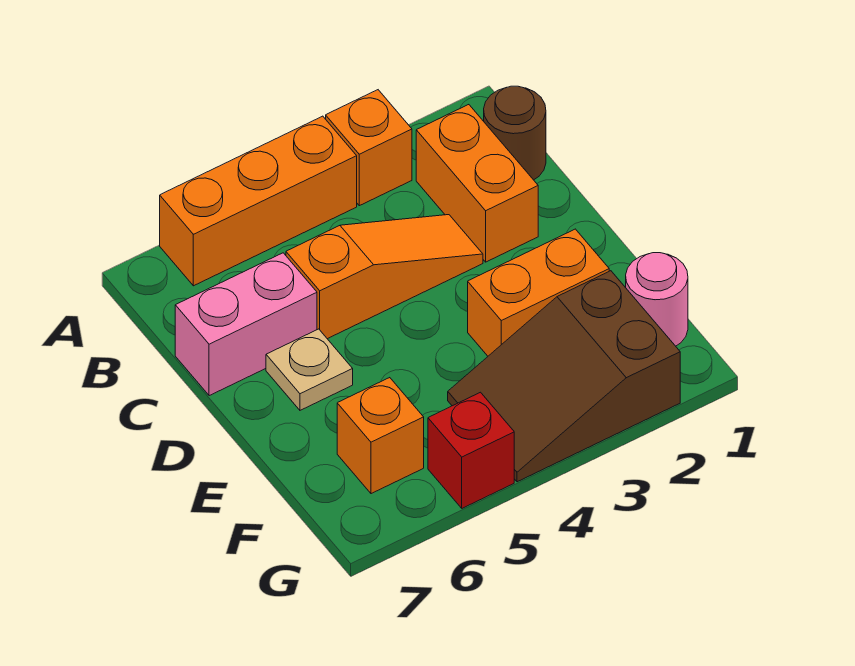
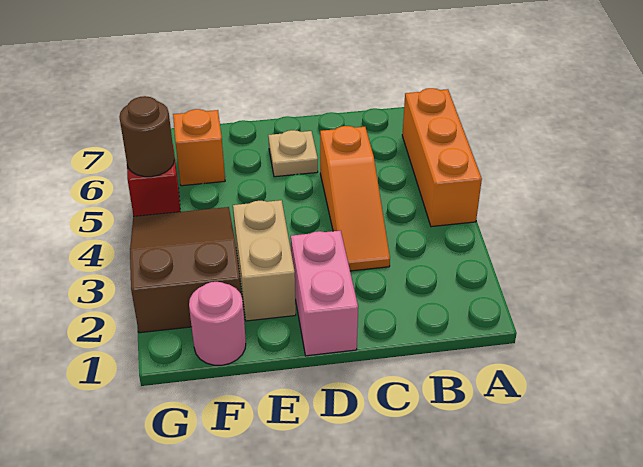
orange 1x1 brick [326,90,412,206] -> none
brown 1x1 round brick [484,86,546,180] -> brown 1x1 round brick moved to [119,96,174,177]
orange 1x2 brick [416,105,538,262] -> none
pink 1x2 brick [175,253,317,396] -> pink 1x2 brick moved to [291,231,358,356]
orange 1x2 brick [468,229,609,356] -> tan 1x2 brick [233,200,296,321]

